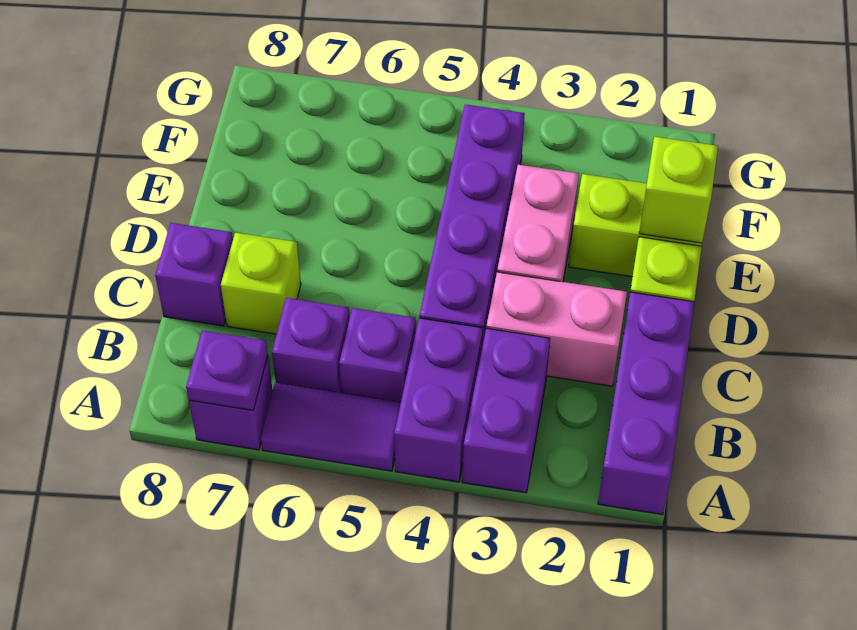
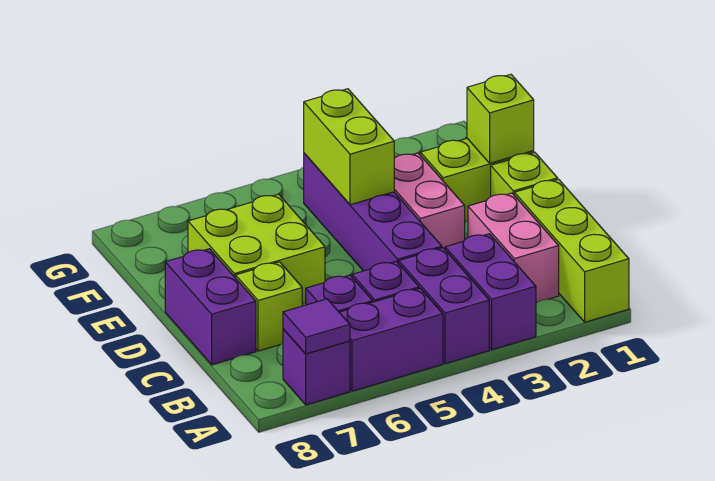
purple 1x3 brick [598,292,694,515] -> lime 1x3 brick [514,179,629,322]
purple 1x2 tile [261,382,401,471] -> purple 1x2 brick [339,288,443,391]
purple 1x1 plate [186,330,268,410] -> purple 1x1 tile [283,299,350,354]
pink 1x2 brick [486,272,627,386] -> pink 1x2 brick turned to [468,193,559,303]
purple 1x1 brick [155,223,233,326] -> purple 1x2 brick [165,249,256,365]
none -> lime 2x2 brick [188,194,325,304]
none -> lime 1x2 brick [304,89,394,205]

